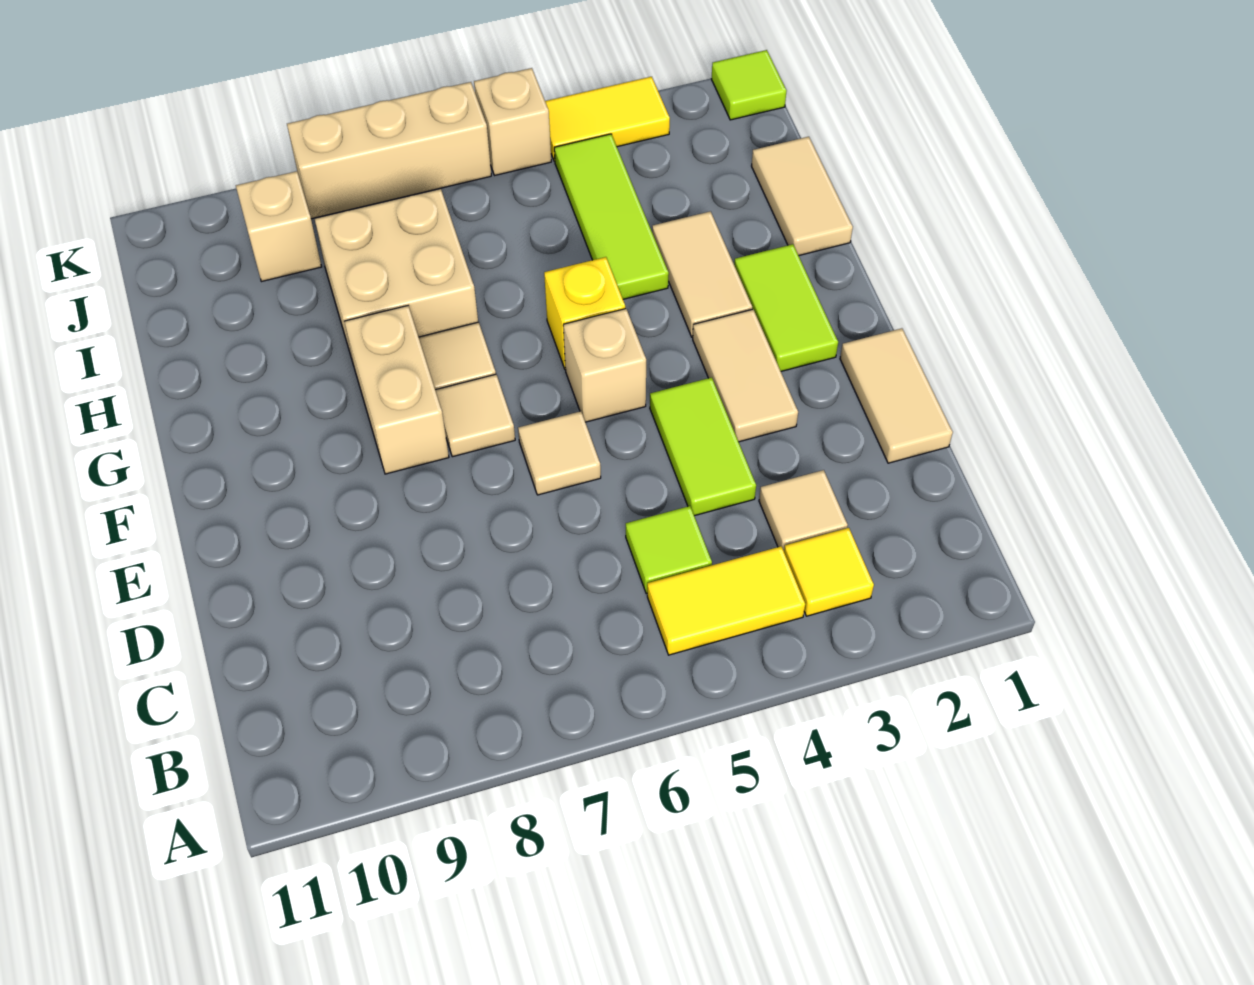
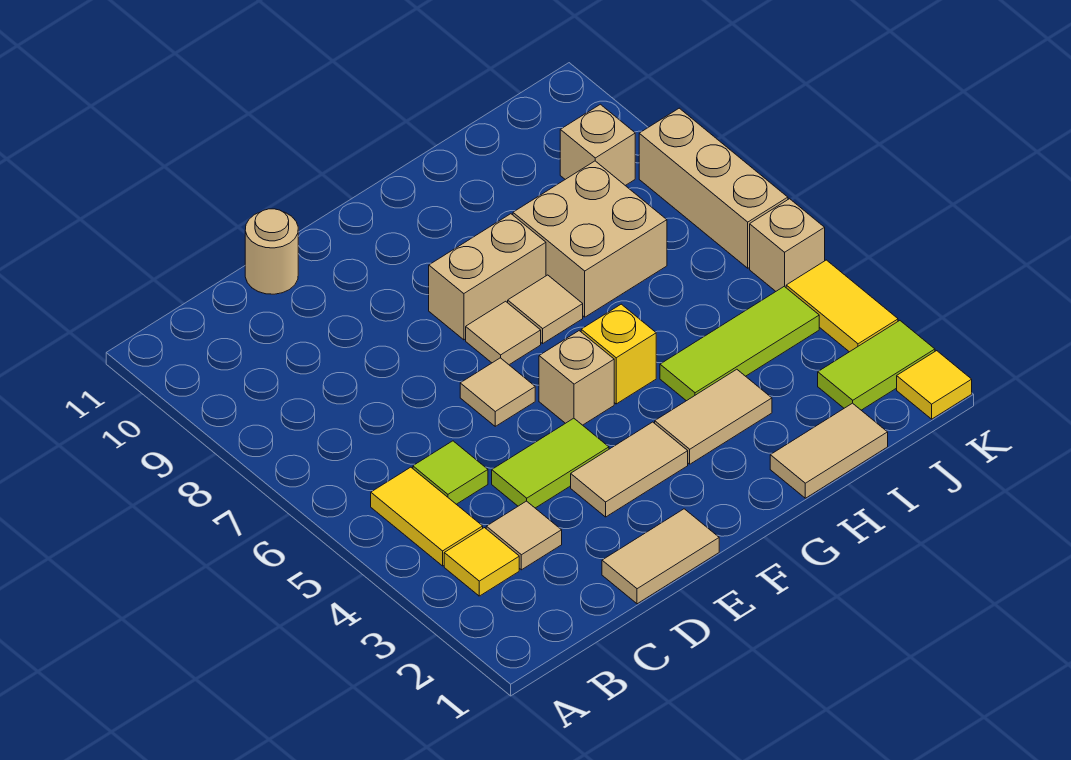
none -> tan 1x1 round brick [245,209,298,294]
lime 1x2 tile [734,244,838,371] -> lime 1x2 tile moved to [818,321,935,410]
lime 1x1 tile [711,50,786,120] -> yellow 1x1 tile [897,351,972,419]

